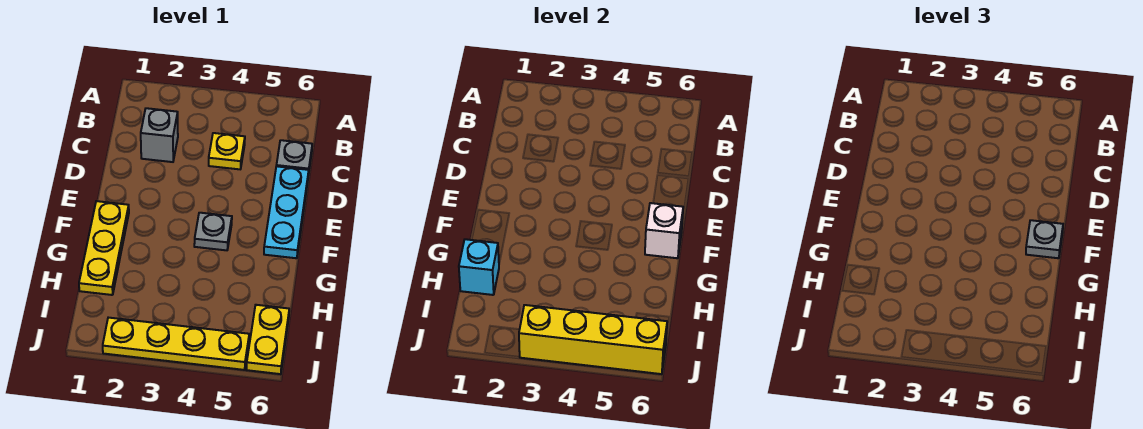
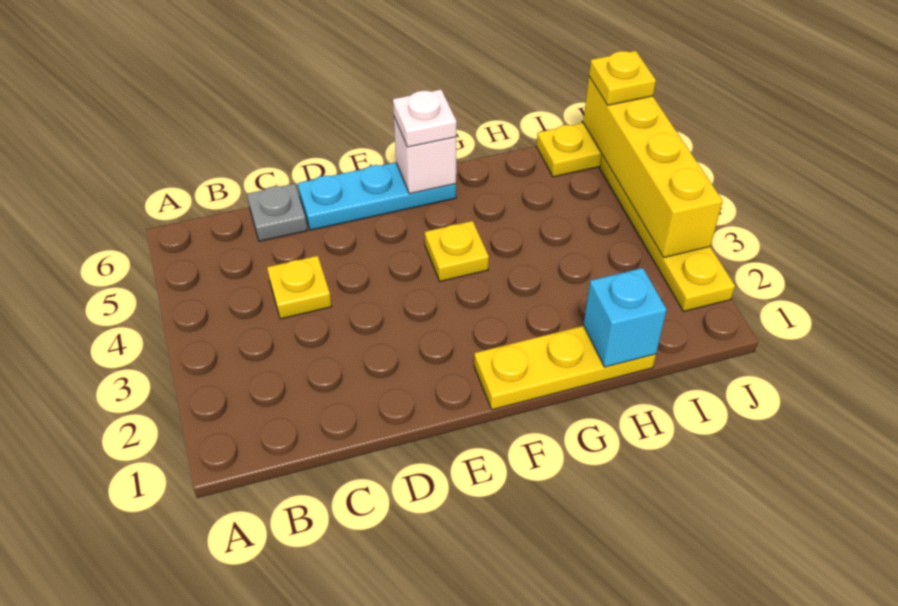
grey 1x1 brick [141,108,178,162] -> none
grey 1x1 plate [194,213,232,250] -> yellow 1x1 plate [425,221,489,281]
grey 1x1 plate [1026,220,1063,258] -> white 1x1 plate [393,90,457,147]
none -> yellow 1x1 plate [589,51,656,105]

